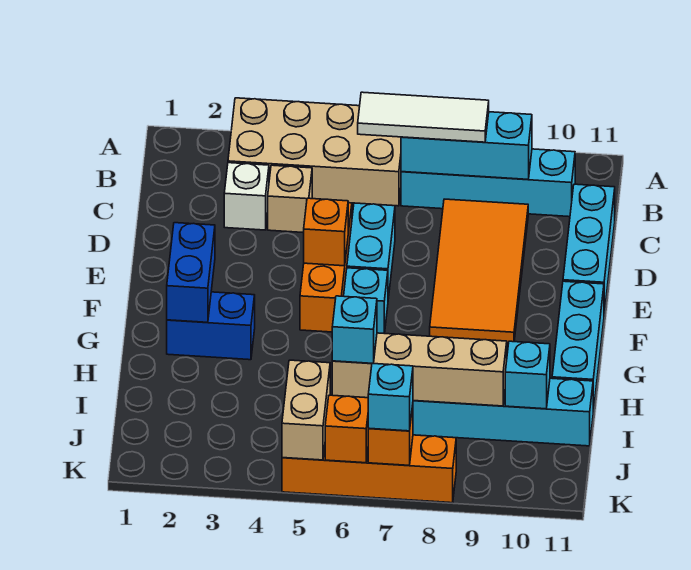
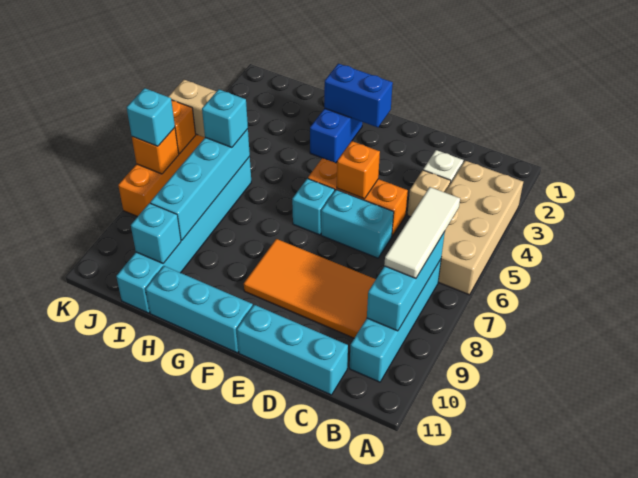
tan 1x4 brick [332,333,507,406] -> cyan 1x4 brick [150,129,250,240]

